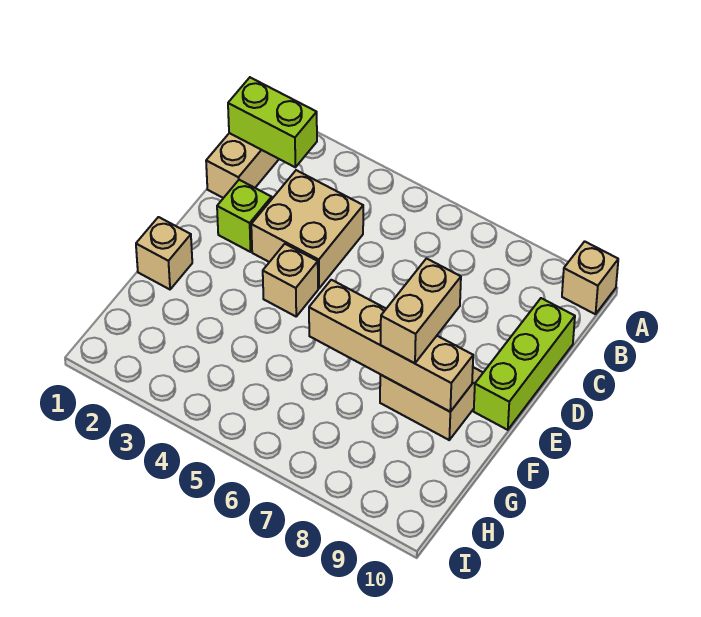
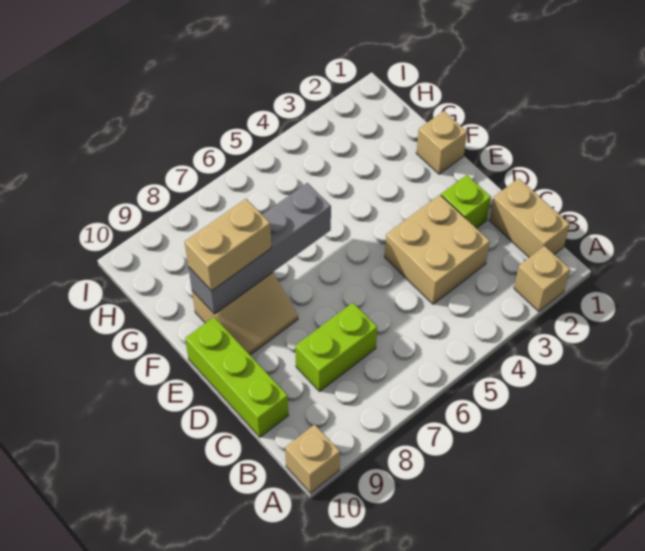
lime 1x2 brick [228,78,317,167] -> lime 1x2 brick moved to [295,303,377,391]
tan 1x1 brick [263,244,318,316] -> tan 1x1 brick moved to [514,246,570,312]
tan 1x2 brick [381,259,461,363] -> tan 1x2 brick turned to [185,199,272,291]
tan 1x4 brick [309,280,473,412] -> grey 1x4 brick [188,183,331,314]

